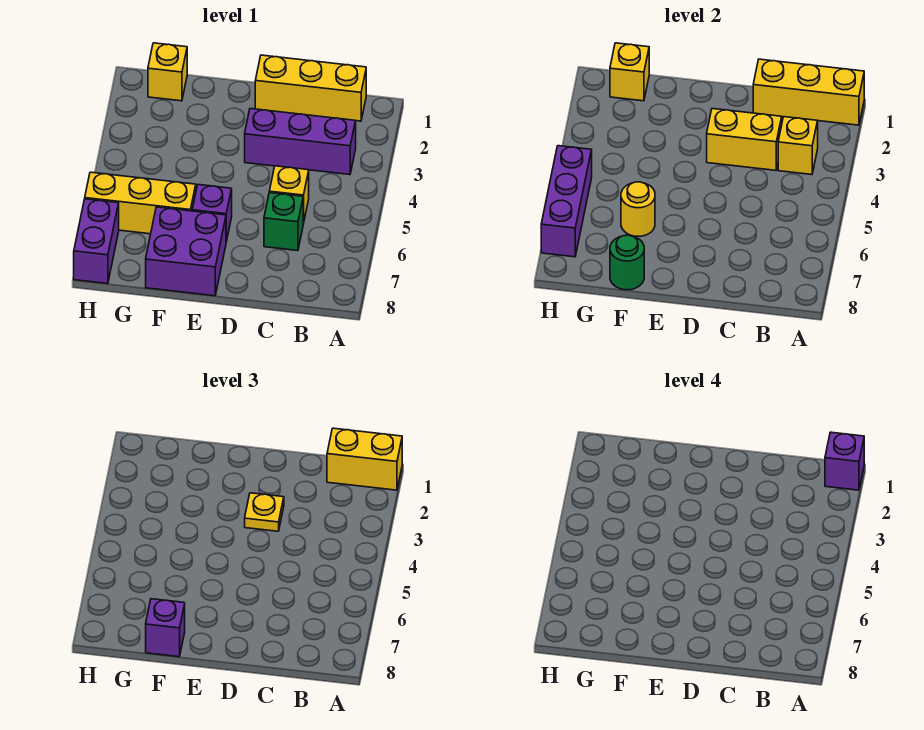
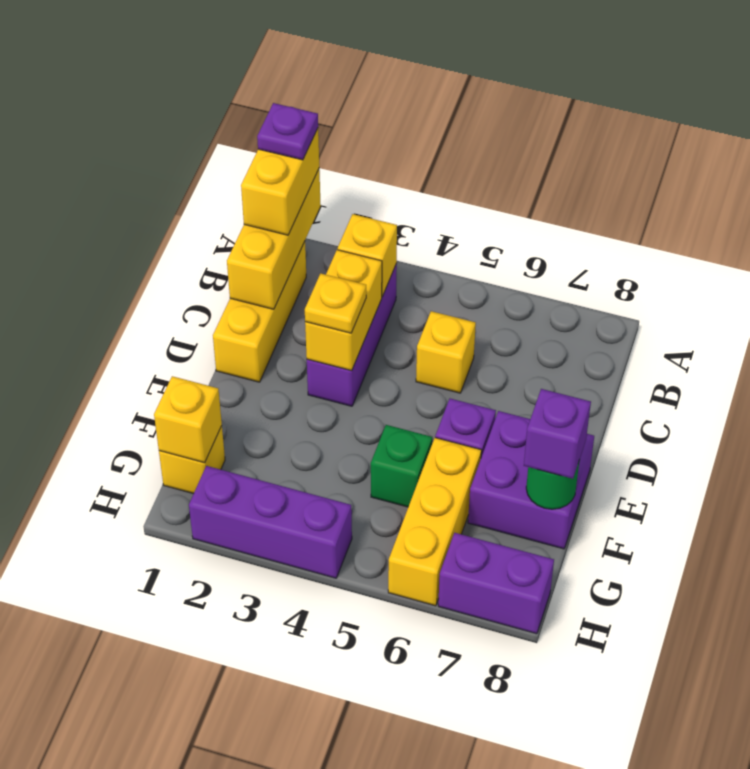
purple 1x1 brick [825,432,864,490] -> purple 1x1 plate [257,103,318,160]
green 1x1 brick [264,193,303,251] -> green 1x1 brick moved to [371,425,432,507]
yellow 1x1 round brick [621,182,655,236] -> none
purple 1x3 brick [541,146,592,257] -> purple 1x3 brick moved to [189,466,352,578]

